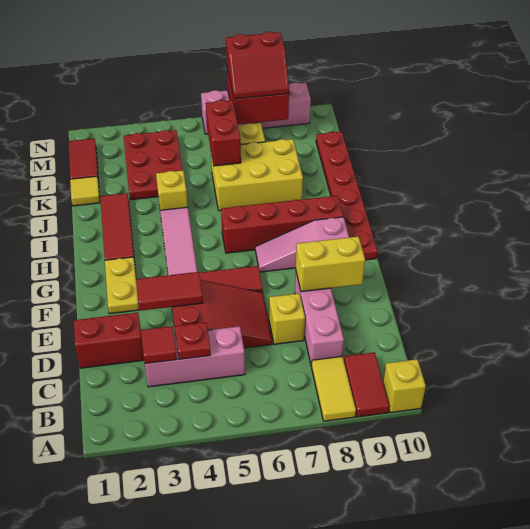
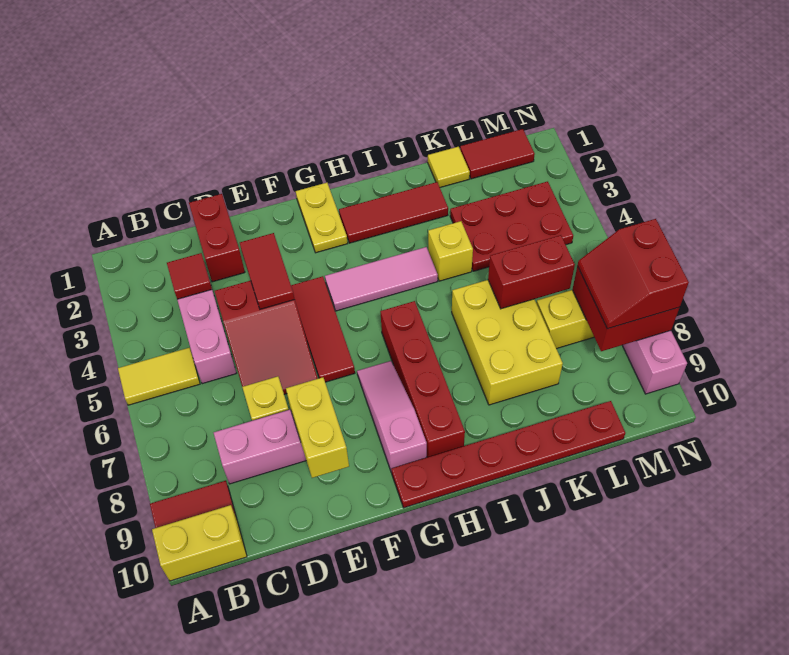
yellow 1x2 tile [312,356,356,421] -> yellow 1x2 tile moved to [118,348,200,405]
yellow 1x1 brick [383,359,426,413] -> yellow 1x2 brick [152,505,247,581]
red 1x1 plate [175,322,211,359] -> none
yellow 1x2 plate [105,257,139,314] -> yellow 1x2 plate turned to [296,183,348,253]

